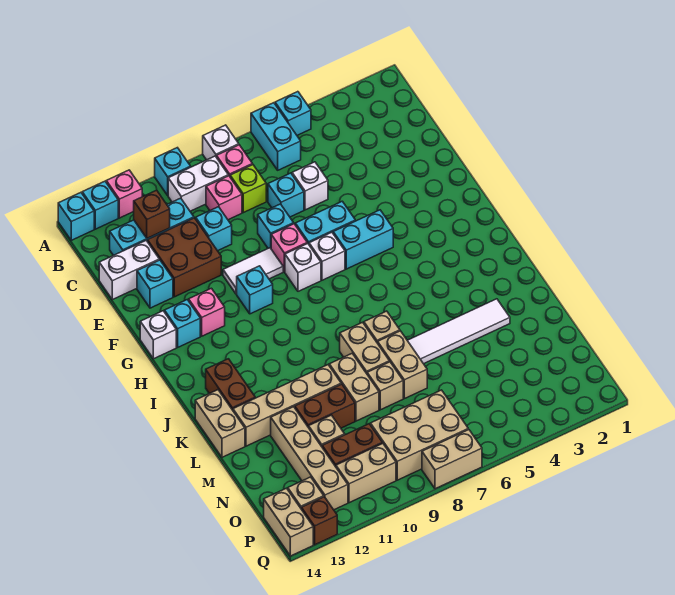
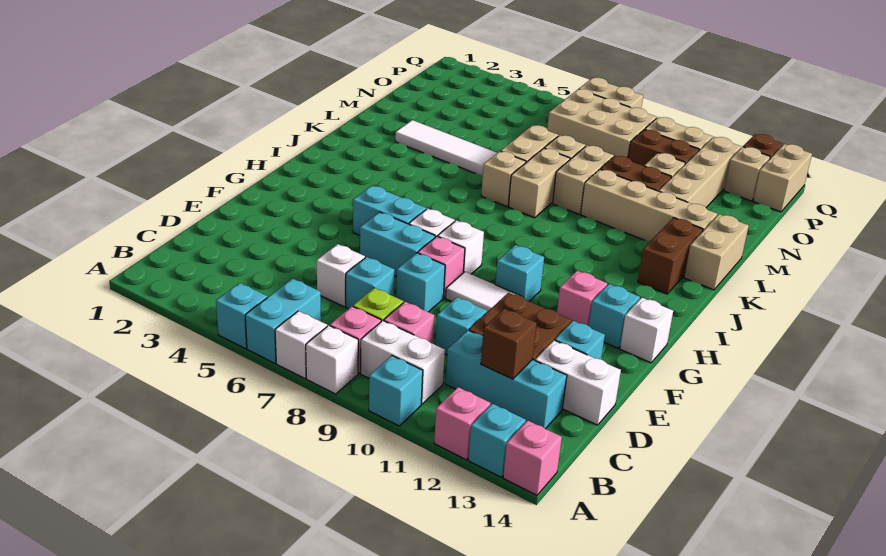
none -> white 1x1 brick [275,311,327,378]
cyan 1x1 brick [58,193,94,240] -> pink 1x1 brick [503,420,562,495]

